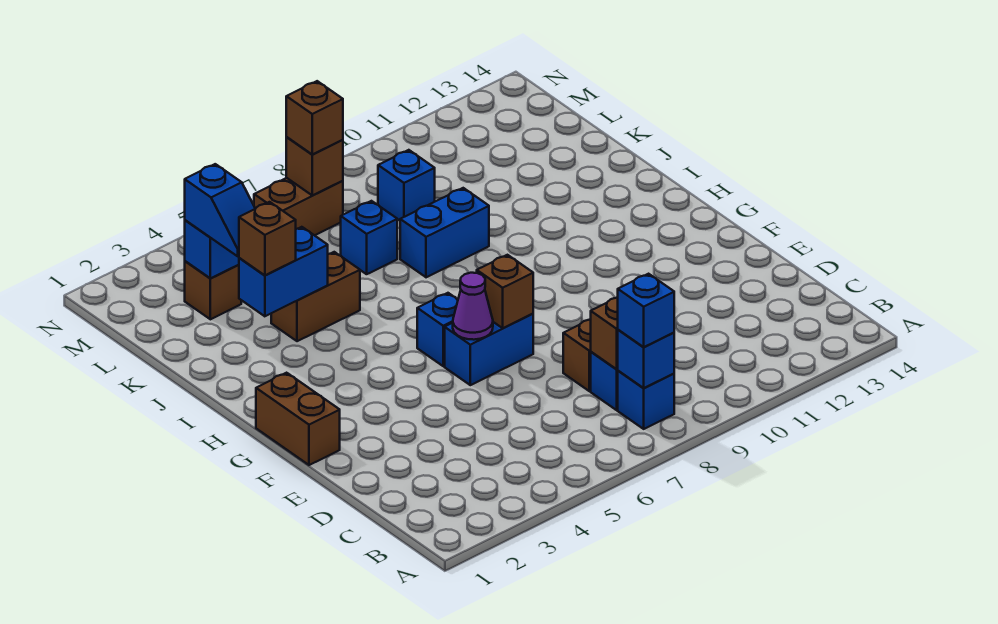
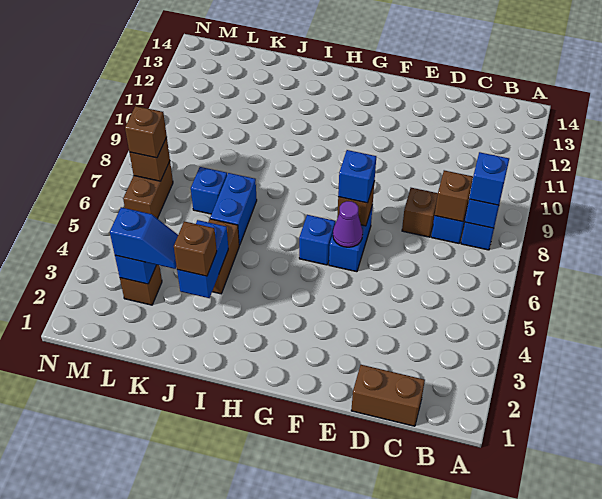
brown 1x2 brick [256,373,340,465] -> brown 1x2 brick moved to [351,365,425,426]
blue 1x2 brick [400,188,489,277] -> blue 1x2 brick moved to [210,173,257,245]
blue 1x1 brick [378,150,435,220] -> blue 1x1 brick moved to [338,150,376,203]

